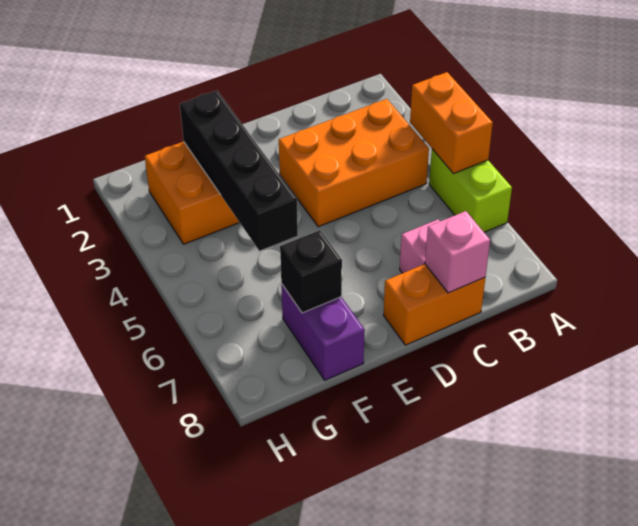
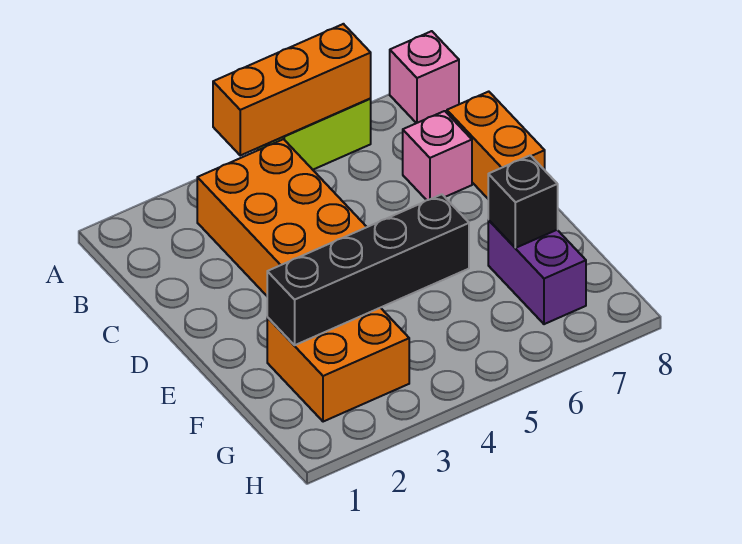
orange 1x2 brick [410,72,493,174] -> orange 1x3 brick [213,24,371,155]
pink 1x1 brick [425,211,490,293] -> pink 1x1 brick moved to [390,31,459,123]
purple 1x2 brick [281,284,365,380] -> purple 1x2 brick turned to [488,220,586,324]

